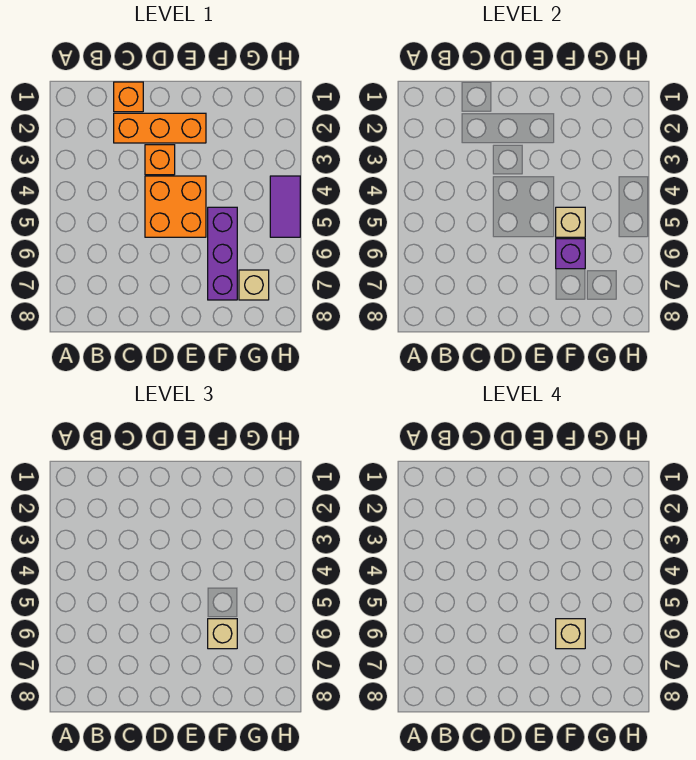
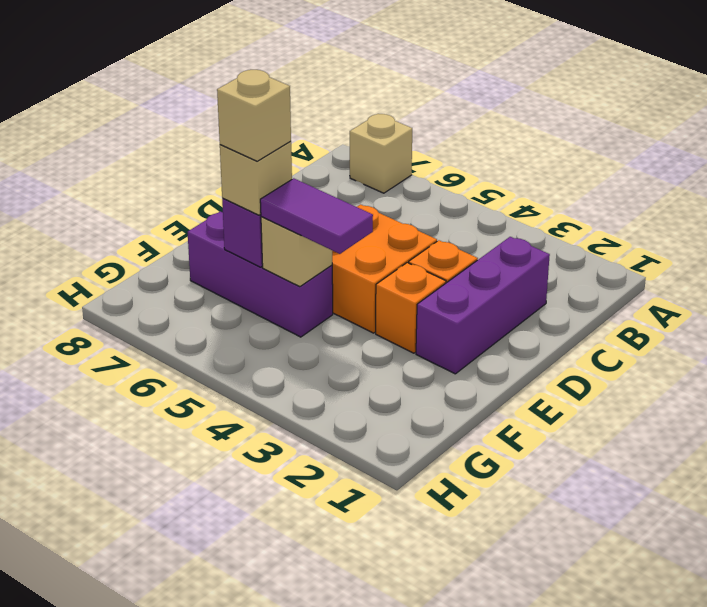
orange 1x1 brick [114,82,143,112] -> orange 1x1 brick moved to [376,263,446,353]
orange 1x3 brick [114,113,206,143] -> purple 1x3 brick [416,237,550,374]
tan 1x1 brick [239,270,269,300] -> tan 1x1 brick moved to [350,114,412,193]
purple 1x2 tile [270,176,300,237] -> purple 1x2 tile moved to [260,178,373,254]

